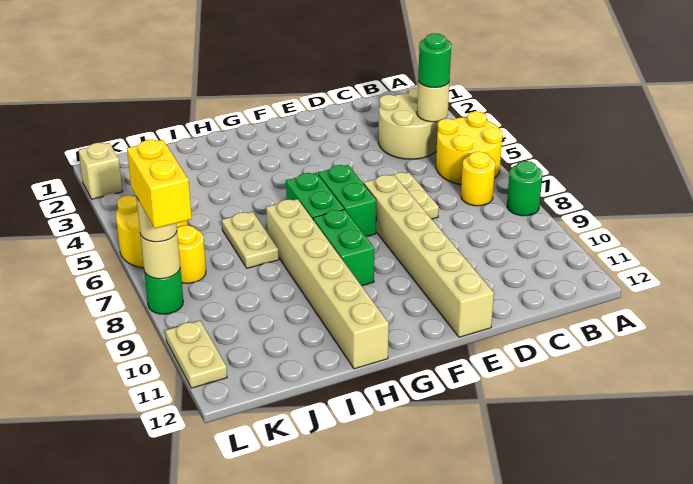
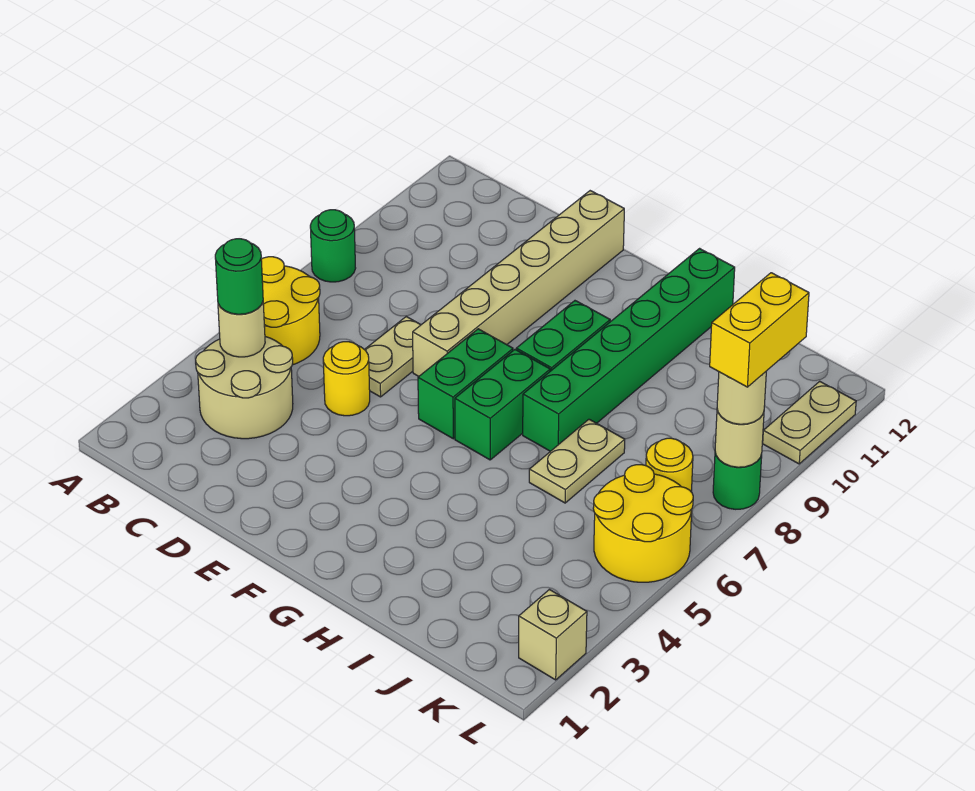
yellow 1x1 round brick [461,151,495,206] -> yellow 1x1 round brick moved to [323,342,370,416]
tan 1x6 brick [266,199,389,369] -> green 1x6 brick [523,249,735,451]

